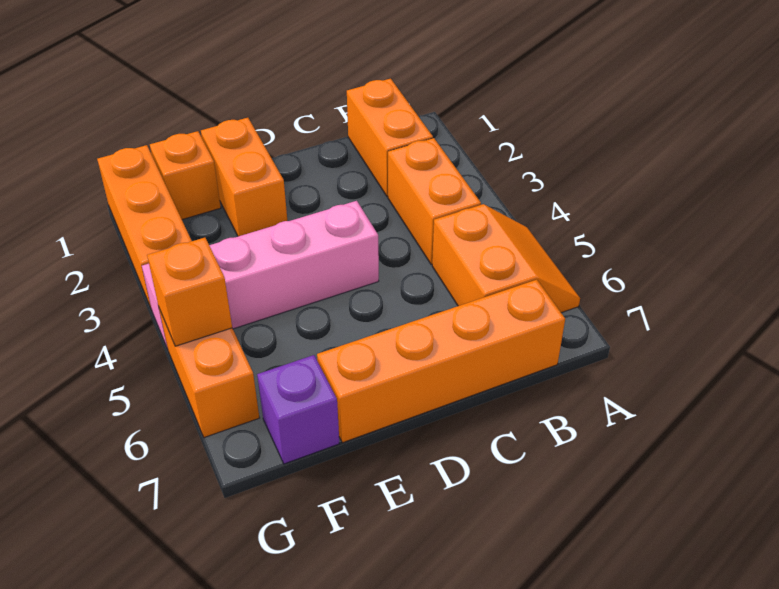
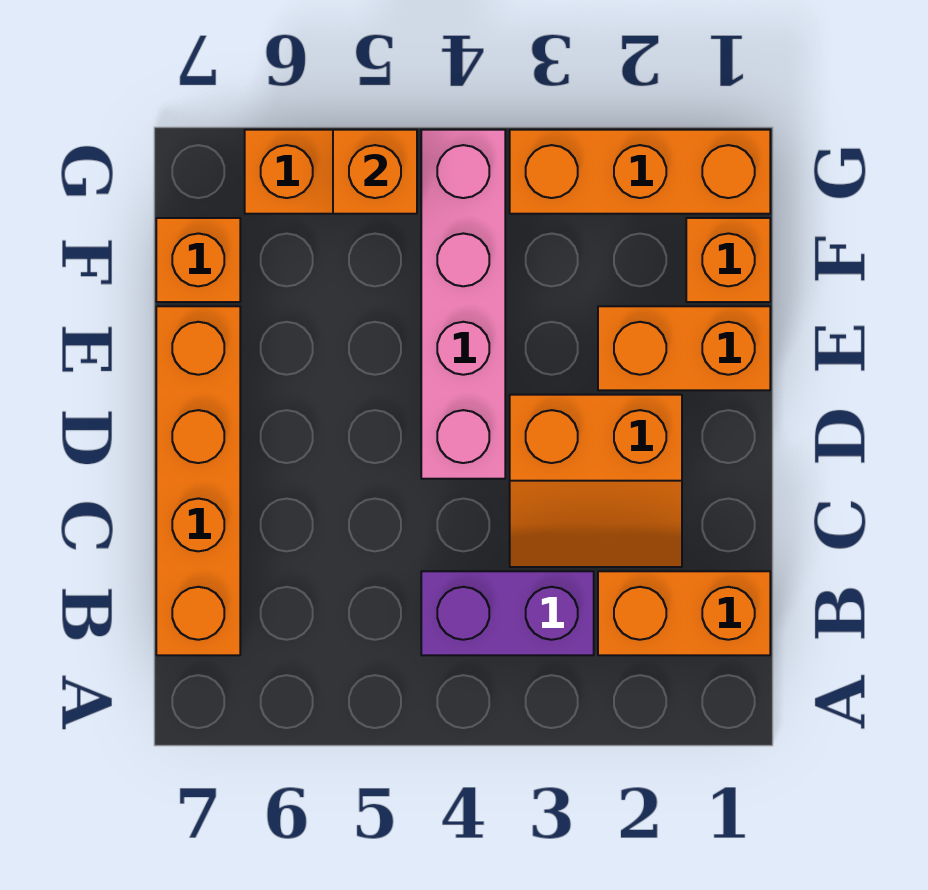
orange 2x2 slope [432,204,580,313] -> orange 2x2 slope moved to [510,395,682,567]
orange 1x2 brick [388,138,481,264] -> purple 1x2 brick [421,571,594,655]
purple 1x1 brick [257,355,339,464] -> orange 1x1 brick [156,218,240,302]

